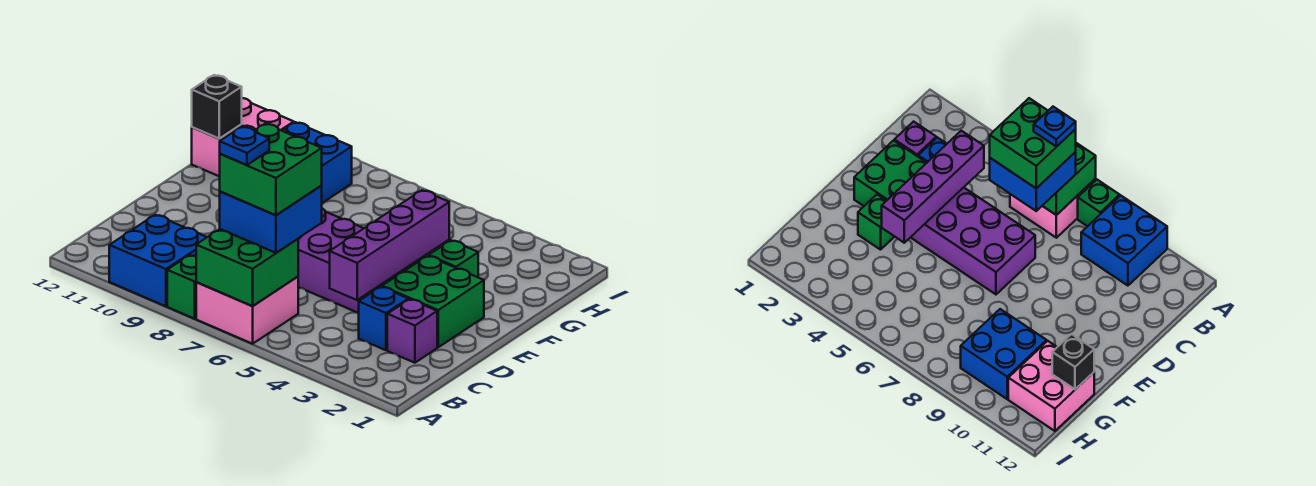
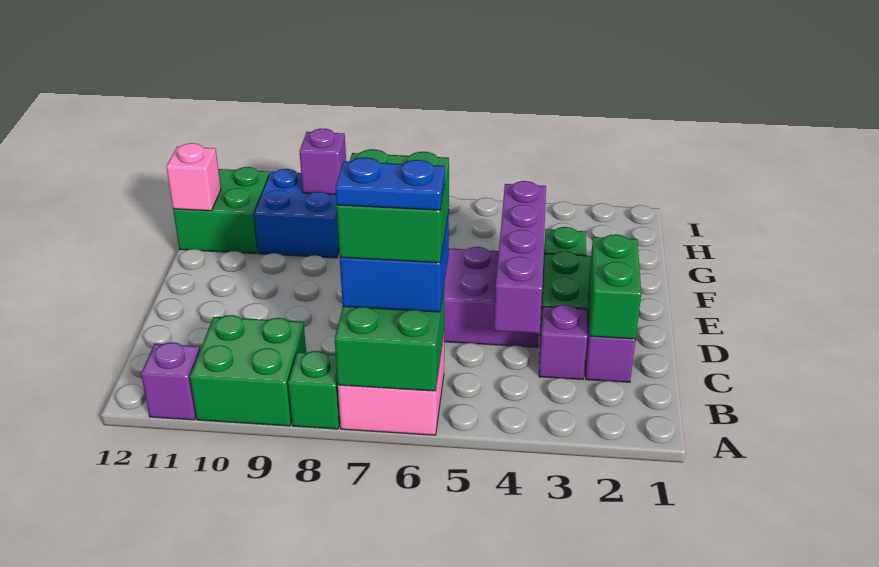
blue 2x2 brick [109,215,207,306] -> green 2x2 brick [190,315,306,426]
none -> purple 1x1 brick [141,342,200,420]
blue 1x1 plate [220,127,269,165] -> blue 1x2 plate [335,157,445,210]
none -> green 1x2 brick [589,234,641,339]
blue 1x1 brick [359,287,408,350] -> purple 1x1 brick [539,305,587,379]
pink 2x2 brick [192,98,294,177] -> green 2x2 brick [173,167,269,254]
black 1x1 brick [192,75,242,139] -> pink 1x1 brick [166,143,221,211]
none -> purple 1x1 brick [300,129,346,195]

